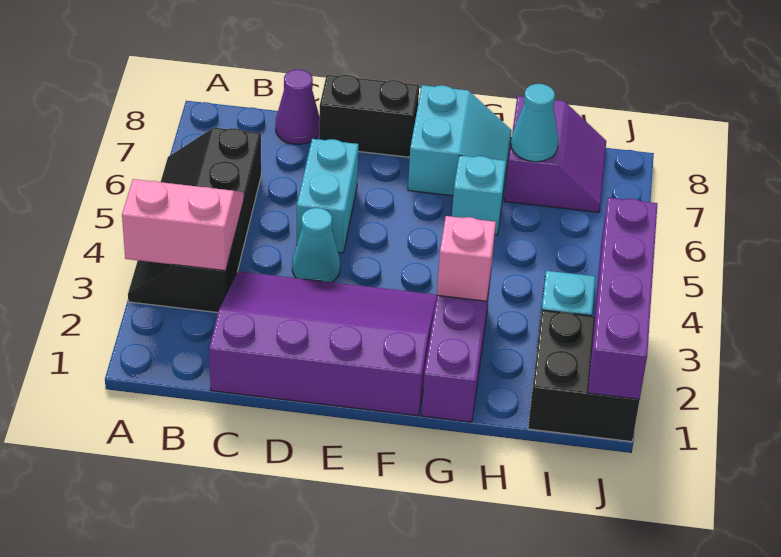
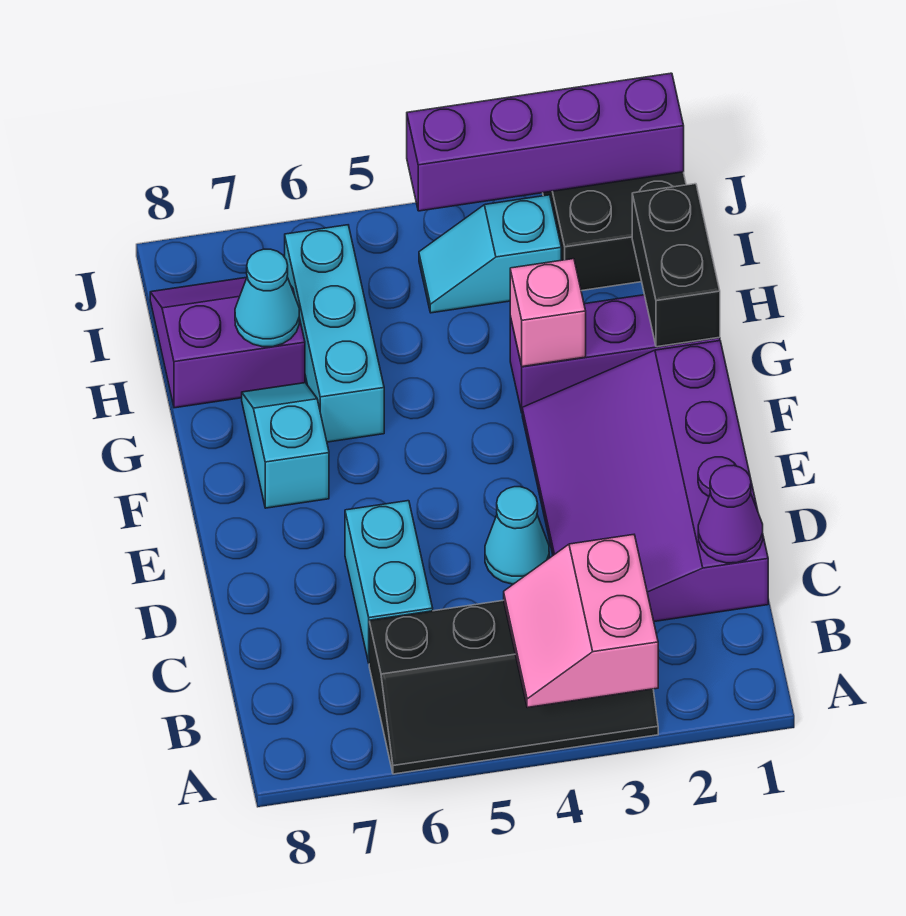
purple 1x1 cone [276,69,320,144] -> purple 1x1 cone moved to [698,465,763,563]
cyan 1x2 brick [297,139,359,253] -> cyan 1x2 brick turned to [345,501,433,663]
black 1x2 brick [319,75,419,157] -> black 1x2 brick moved to [632,184,720,347]
cyan 2x2 slope [408,85,512,196] -> cyan 1x2 slope [242,383,329,508]
cyan 1x1 brick [452,155,506,235] -> cyan 1x3 brick [285,225,384,442]

